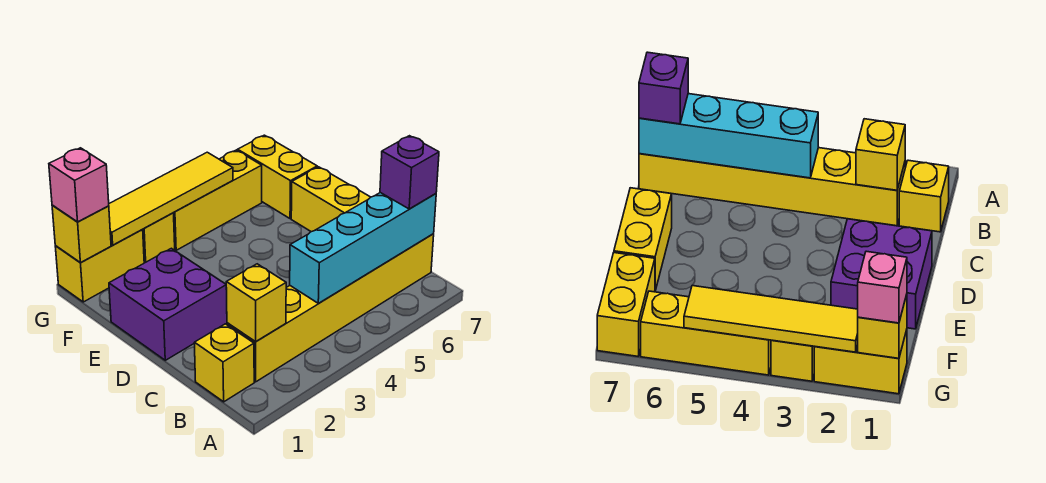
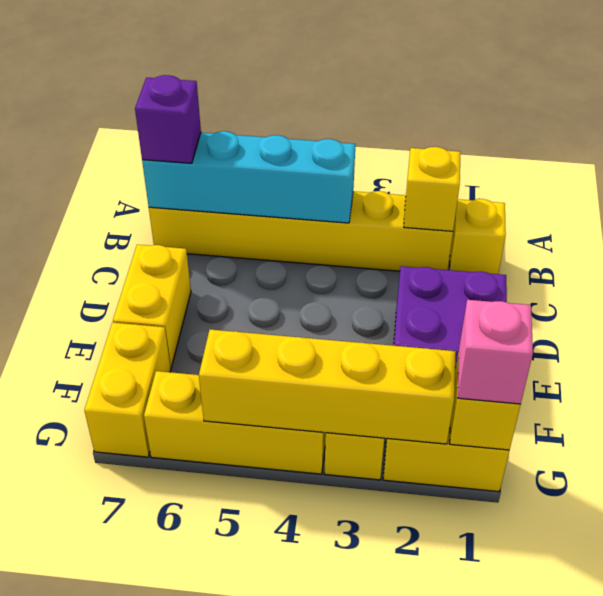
yellow 1x4 tile [109,152,233,245] -> yellow 1x4 brick [199,330,456,444]

